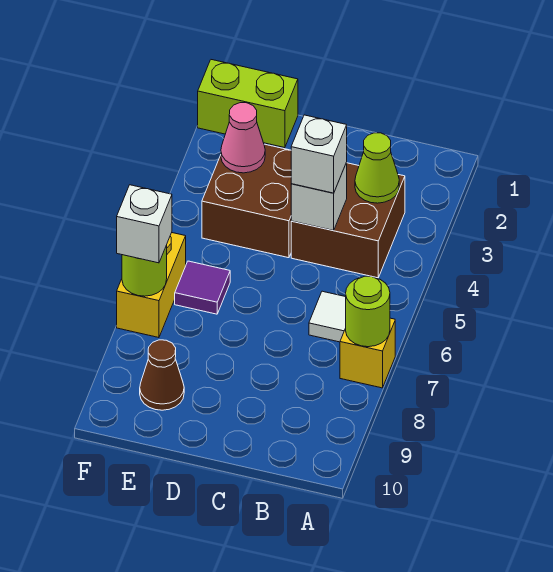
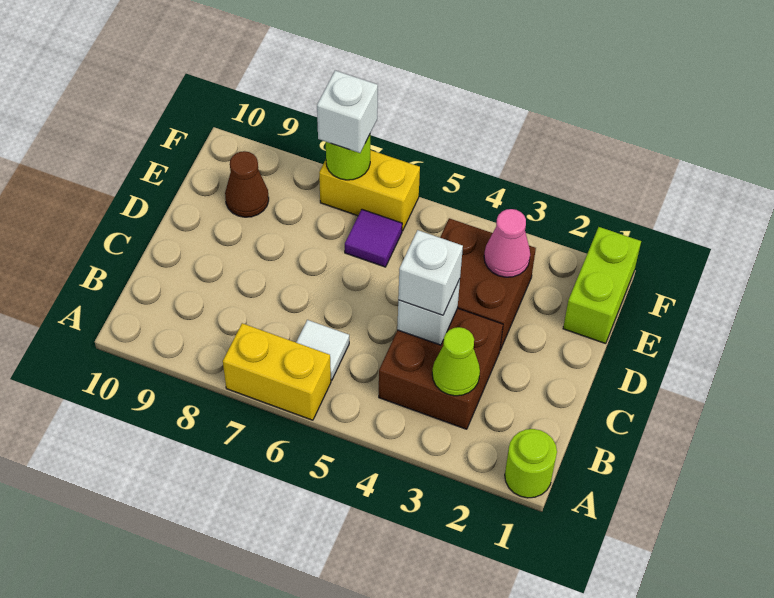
yellow 1x1 brick [340,318,395,388] -> yellow 1x2 brick [223,323,331,420]
lime 1x1 round brick [346,276,390,347] -> lime 1x1 round brick moved to [505,429,557,498]

